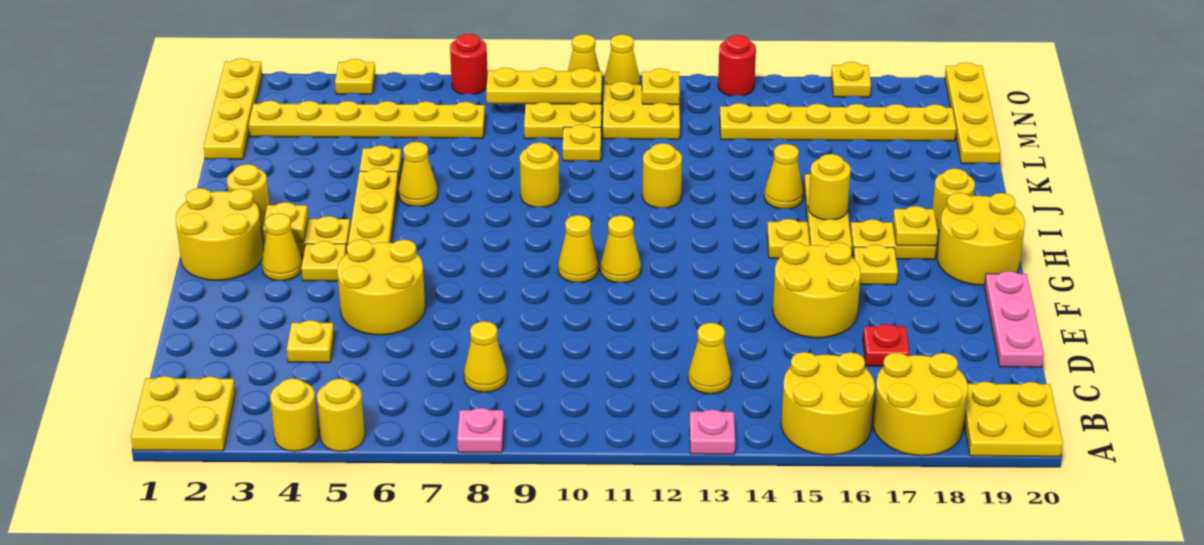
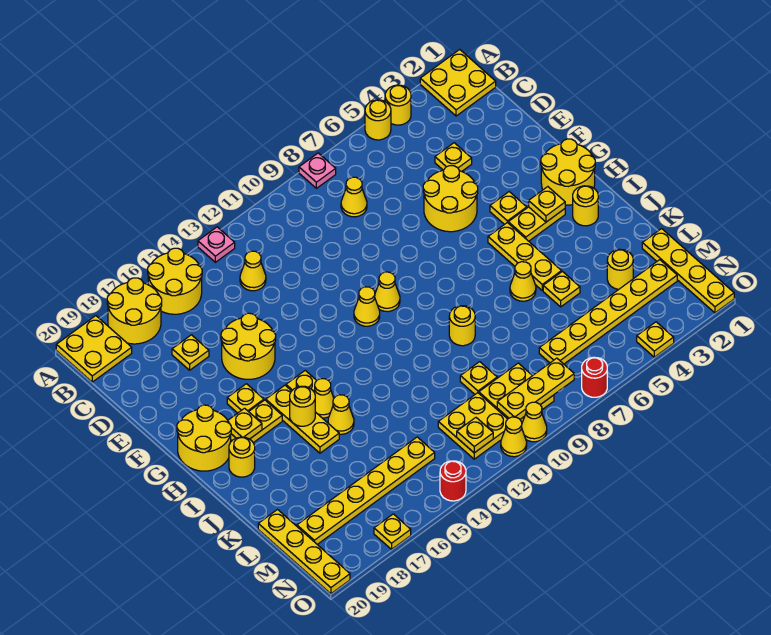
red 1x1 plate [863,324,910,366] -> yellow 1x1 plate [172,335,209,370]
pink 1x3 plate [984,271,1044,367] -> none
yellow 1x1 cone [262,213,302,281] -> yellow 1x1 cone moved to [314,379,334,418]
yellow 1x1 round brick [642,143,682,208] -> yellow 1x1 round brick moved to [607,249,633,289]

